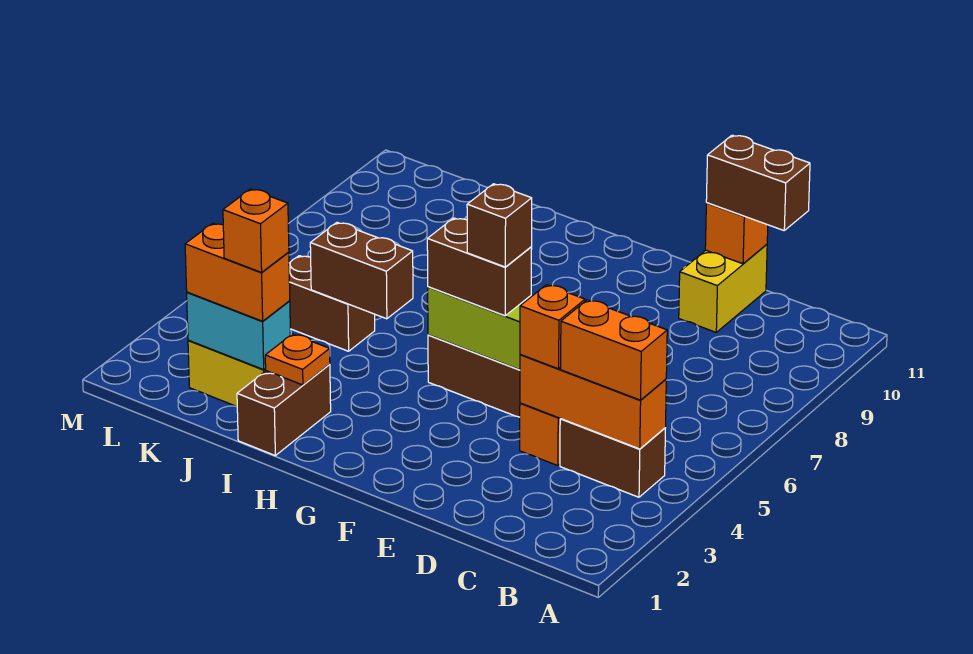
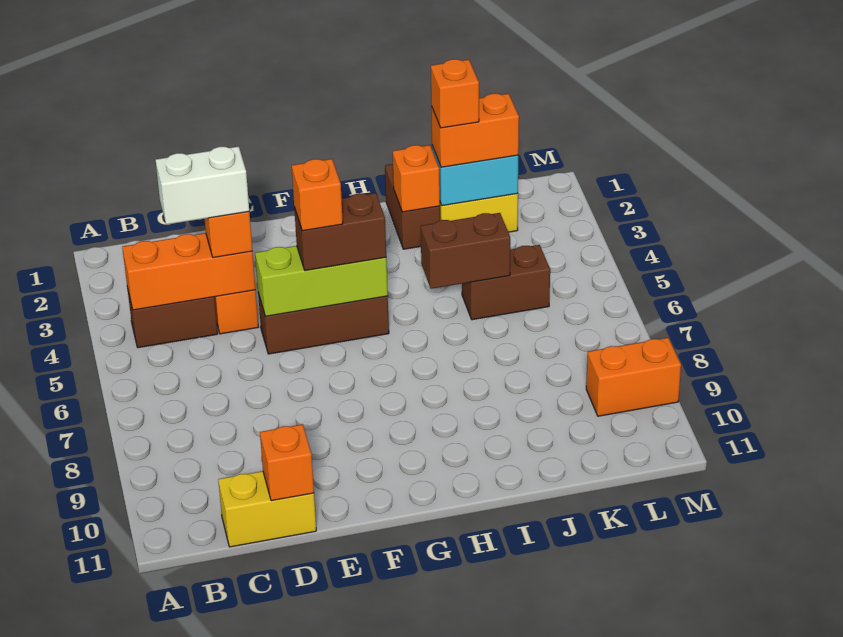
orange 1x2 brick [561,300,667,400] -> orange 1x2 brick moved to [586,338,681,416]
none -> white 1x2 brick [156,146,249,225]
brown 1x2 brick [706,135,810,230] -> none
yellow 1x2 brick [679,244,767,332] -> yellow 1x2 brick turned to [218,471,316,547]
brown 1x1 brick [467,184,532,267] -> orange 1x1 brick [292,159,343,231]
orange 1x1 plate [265,334,330,385] -> orange 1x1 brick [393,145,440,212]

